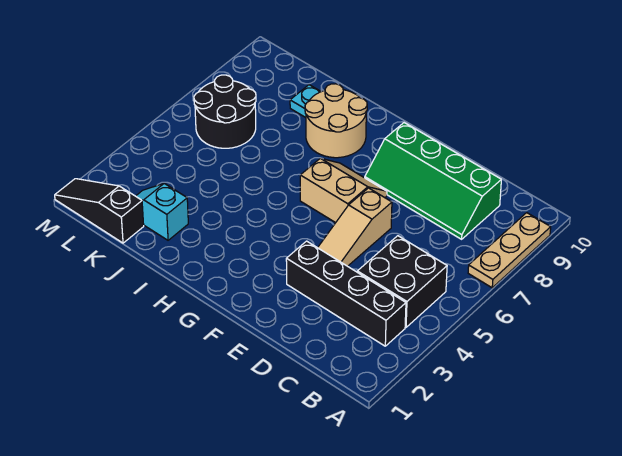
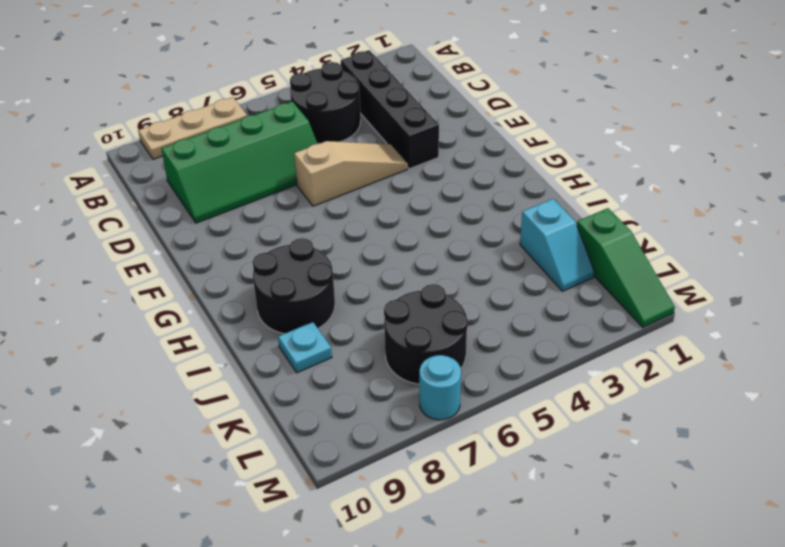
black 2x2 brick [357,236,447,327] -> black 2x2 round brick [290,62,361,144]
green 2x4 slope [365,123,501,239] -> green 2x4 slope turned to [162,102,318,223]
tan 2x2 slope [300,158,387,223] -> none
tan 2x2 round brick [305,84,367,158] -> black 2x2 round brick [253,238,335,334]
black 1x3 slope [55,179,144,243] -> green 1x3 slope [577,208,675,327]
none -> cyan 1x1 round brick [419,355,461,420]

